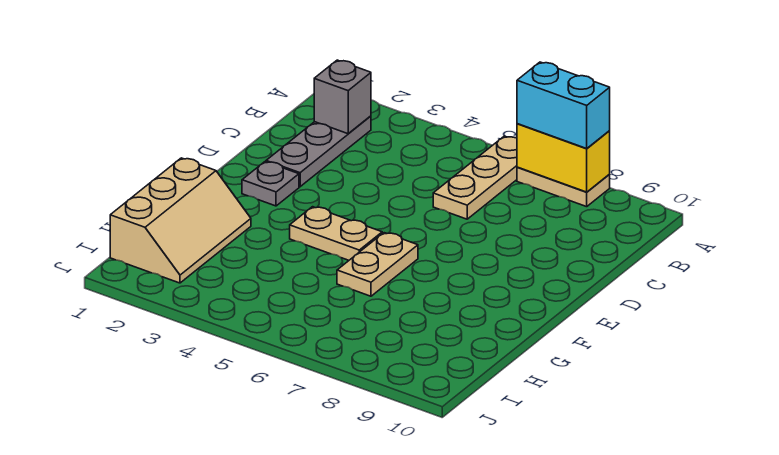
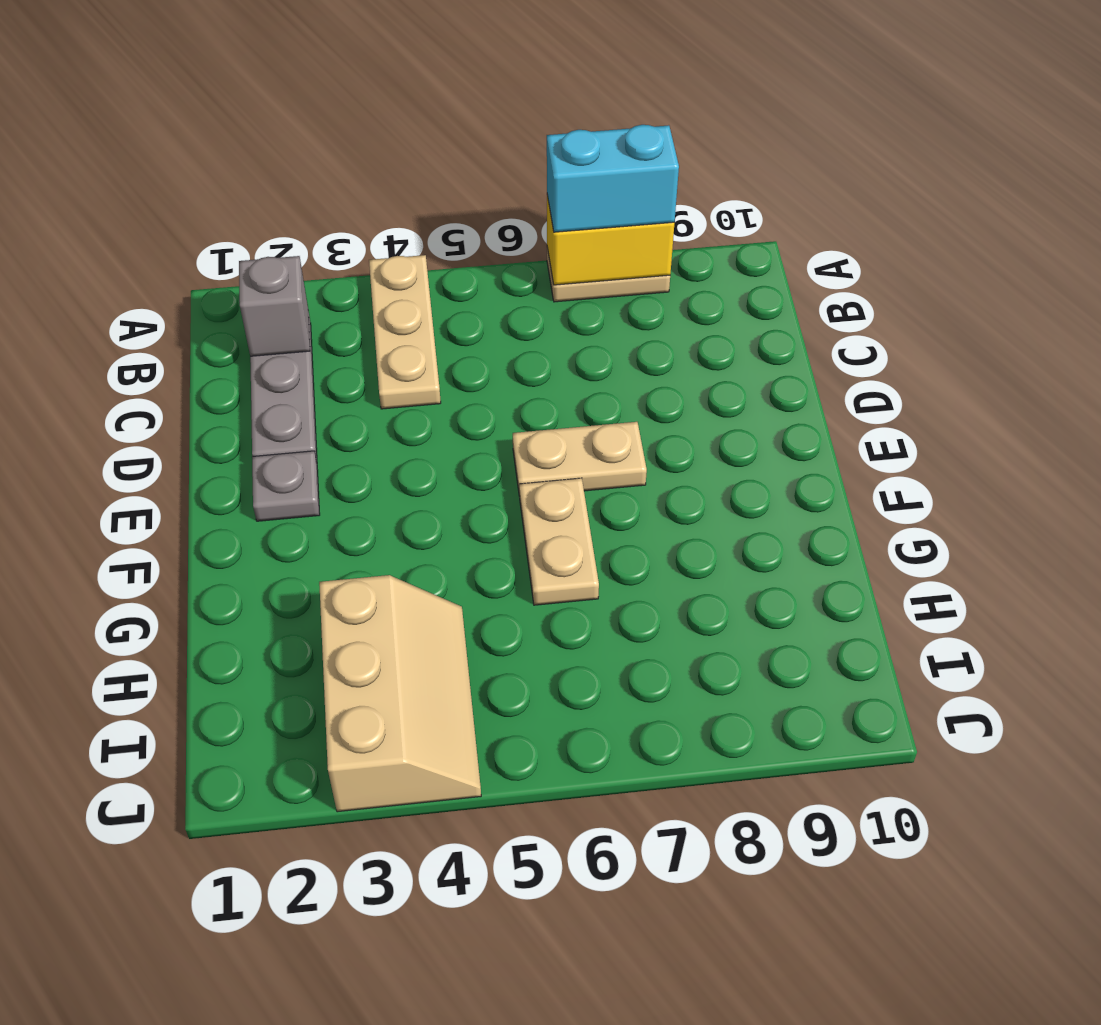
tan 1x3 plate [433,136,517,219] -> tan 1x3 plate moved to [369,255,441,409]
tan 1x2 plate [290,207,382,260] -> tan 1x2 plate moved to [513,422,647,497]
tan 2x3 slope [110,158,251,283] -> tan 2x3 slope moved to [319,575,481,812]

